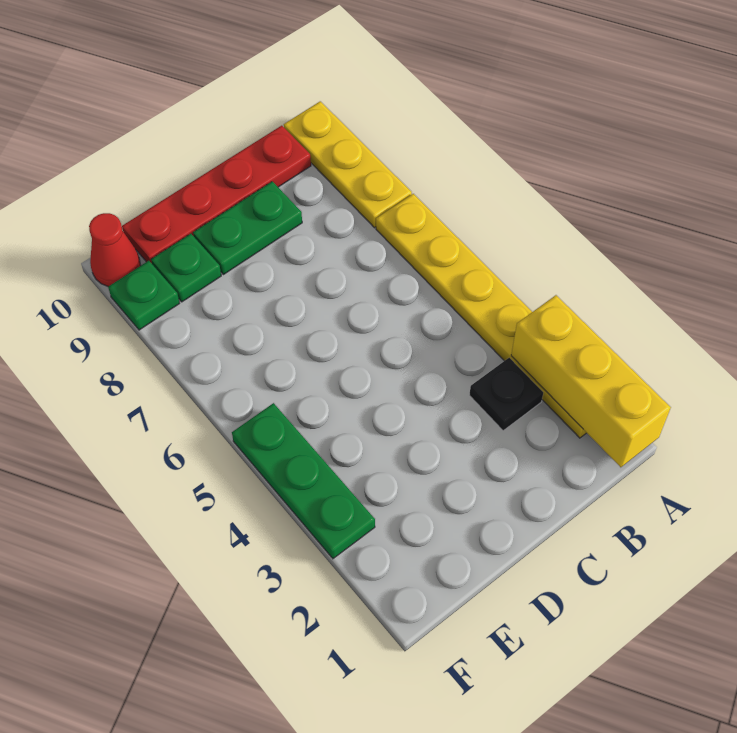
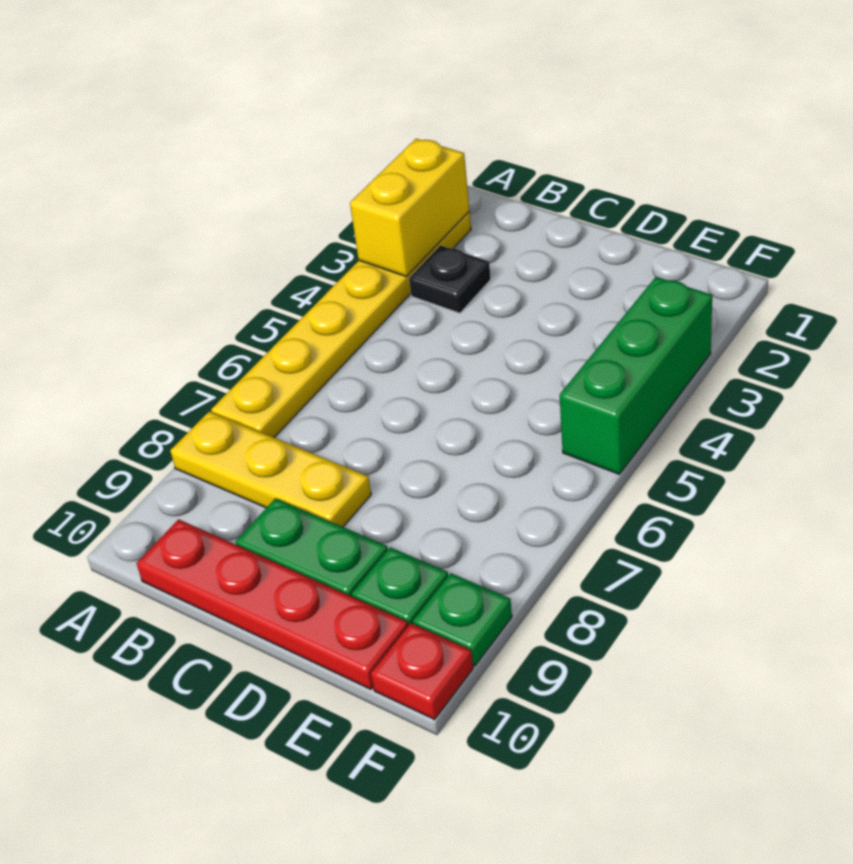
yellow 1x3 brick [511,295,671,467] -> yellow 1x2 brick [350,139,470,276]
yellow 1x3 plate [284,101,412,228] -> yellow 1x3 plate turned to [170,411,371,527]
green 1x3 plate [232,403,375,559] -> green 1x3 brick [560,277,712,474]
red 1x1 cone [89,213,141,286] -> red 1x1 plate [371,623,473,720]

